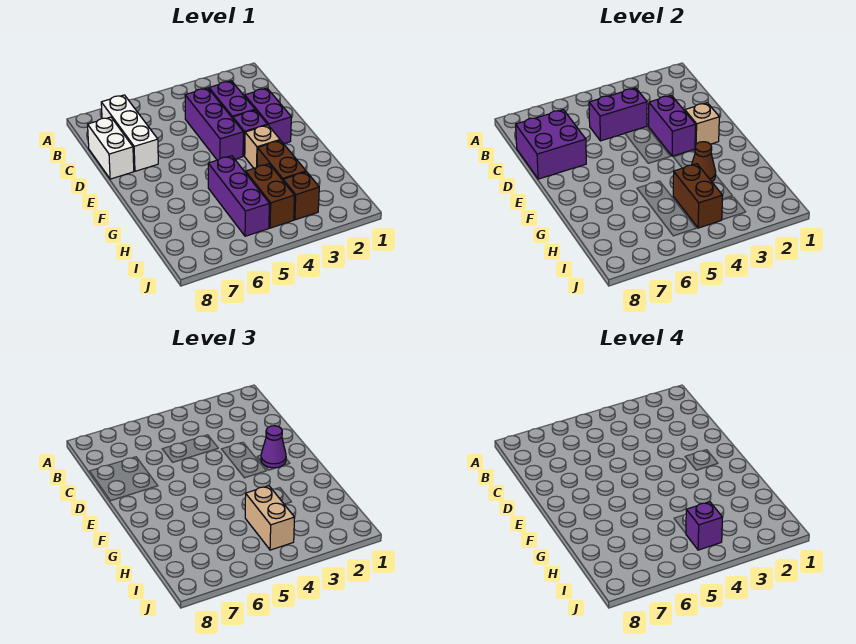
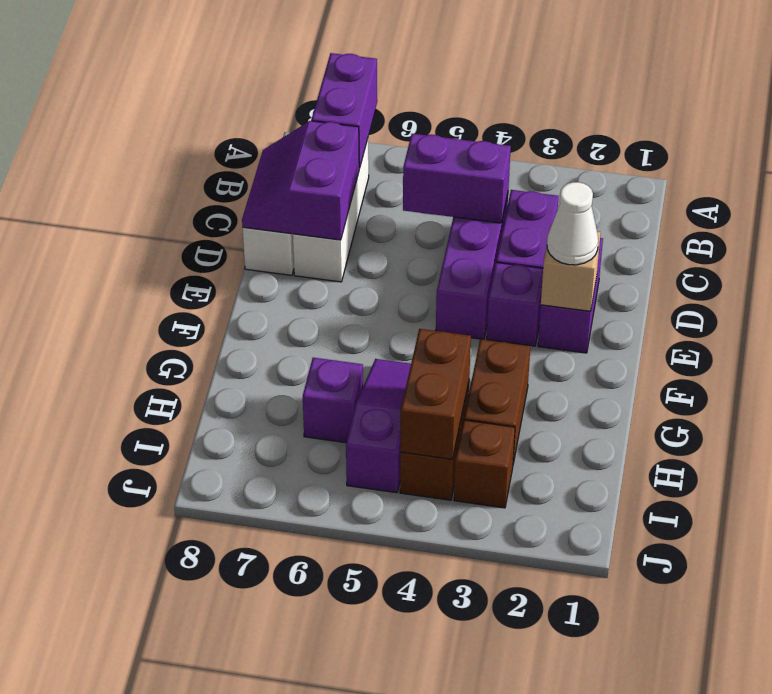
purple 2x2 brick [516,110,586,179] -> purple 2x2 slope [242,121,359,240]
purple 1x2 brick [649,95,695,156] -> purple 1x2 brick moved to [311,53,377,168]
purple 1x1 cone [261,426,286,468] -> white 1x1 cone [547,182,598,265]
tan 1x1 brick [245,125,280,168] -> none
brown 1x1 cone [692,142,716,182] -> none
purple 1x3 brick [208,156,269,236] -> purple 1x3 slope [346,359,411,493]
tan 1x2 brick [245,486,295,550] -> none
purple 1x1 brick [686,502,723,550] -> purple 1x1 brick moved to [303,358,363,443]

